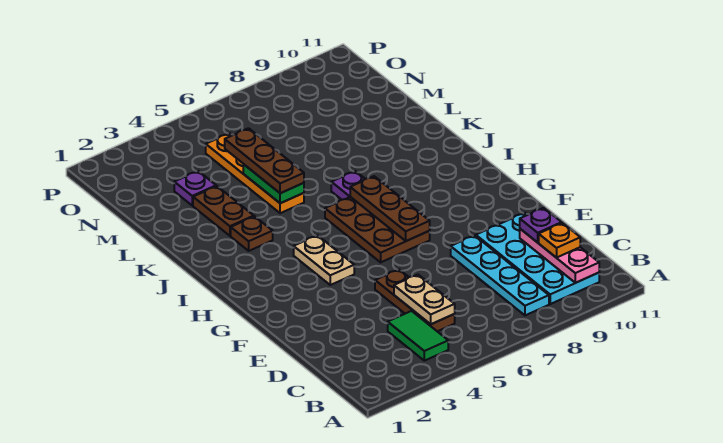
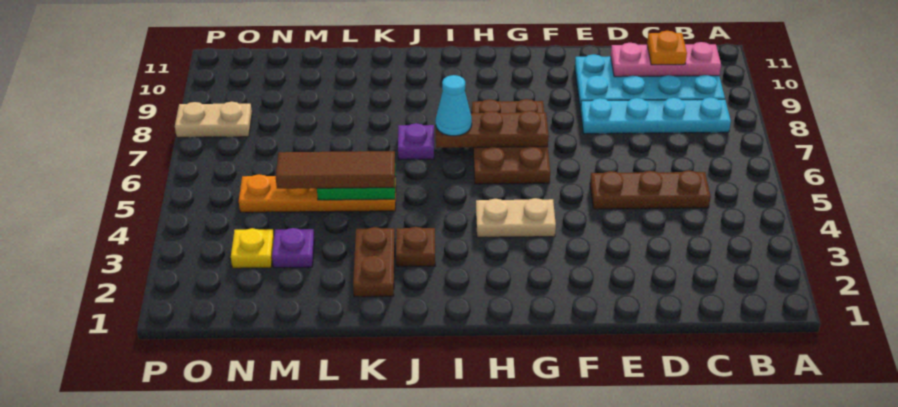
green 1x2 tile [388,311,448,361] -> none
tan 1x2 plate [394,275,455,324] -> tan 1x2 plate moved to [175,102,252,137]
purple 1x1 plate [520,208,562,242] -> none
brown 2x3 plate [325,197,430,262] -> brown 2x3 plate turned to [472,99,550,184]
none -> cyan 1x1 cone [436,75,472,136]
brown 1x2 plate [193,186,254,236] -> brown 1x2 plate turned to [353,227,395,297]
brown 1x3 plate [225,128,304,193] -> brown 1x3 tile [276,151,395,189]
none -> yellow 1x1 plate [231,228,274,268]

